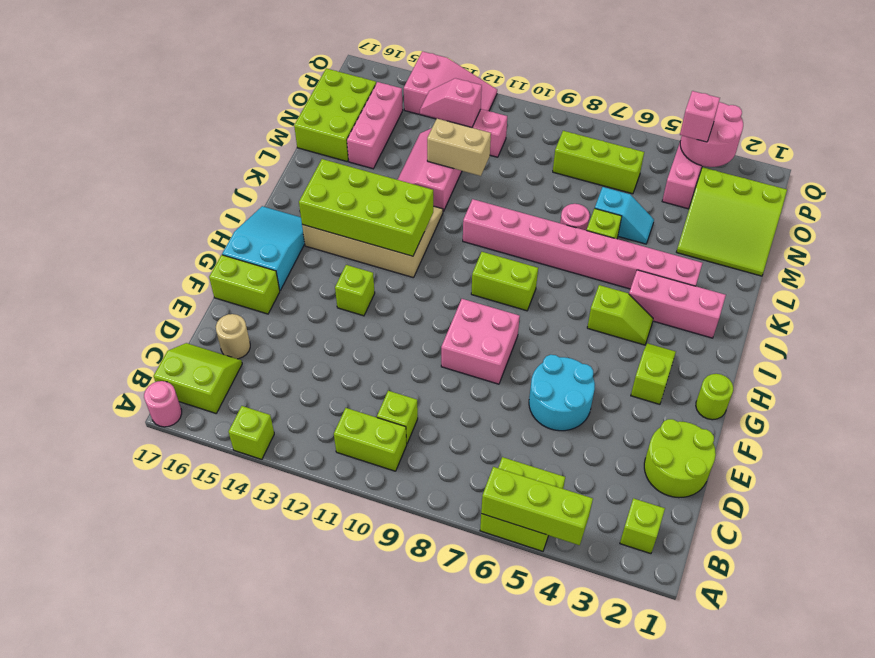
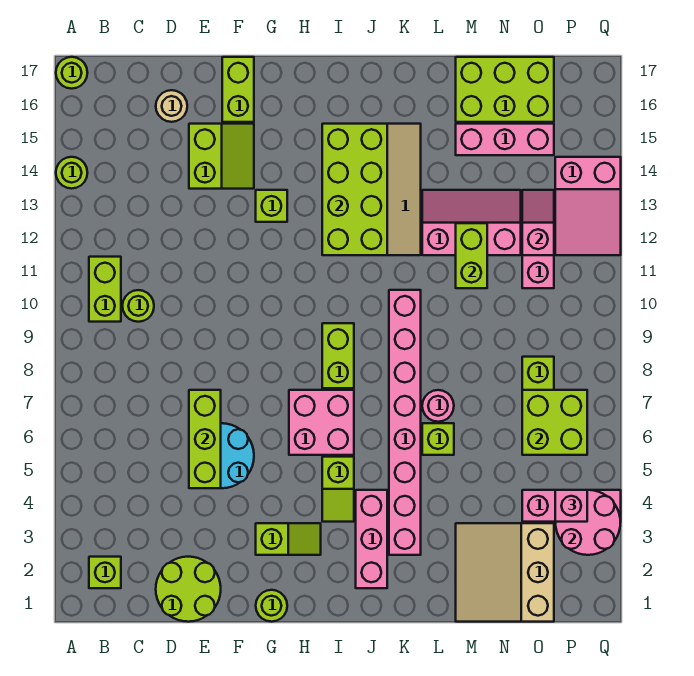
lime 1x3 brick [481,467,593,545] -> lime 1x3 brick moved to [189,390,221,488]
lime 2x2 brick [480,457,565,551] -> lime 2x2 brick moved to [522,390,587,455]
lime 1x1 brick [229,406,274,459] -> lime 1x1 round brick [56,157,87,189]
pink 1x1 round brick [144,381,182,427] -> lime 1x1 round brick [56,57,87,89]
lime 2x2 slope [154,343,242,413] -> lime 2x2 slope moved to [189,124,254,189]
lime 1x1 brick [377,391,418,443] -> lime 1x1 round brick [123,290,154,322]
pink 2x2 brick [441,299,520,384] -> pink 2x2 brick moved to [289,390,354,455]
cyan 2x3 slope [222,206,305,290] -> none
lime 3x3 slope [677,167,787,276] -> tan 3x3 slope [456,523,554,622]
cyan 1x2 slope [595,187,654,244] -> none
tan 1x2 brick [427,119,491,176] -> lime 1x2 brick [456,223,487,288]

